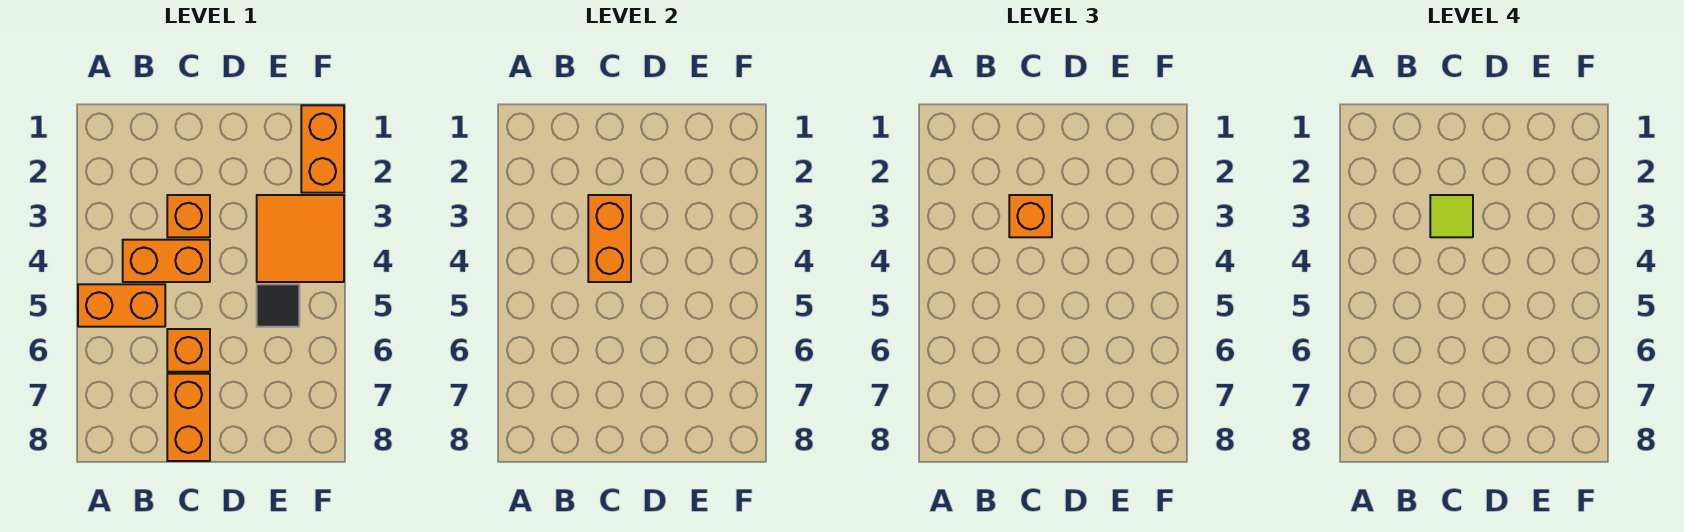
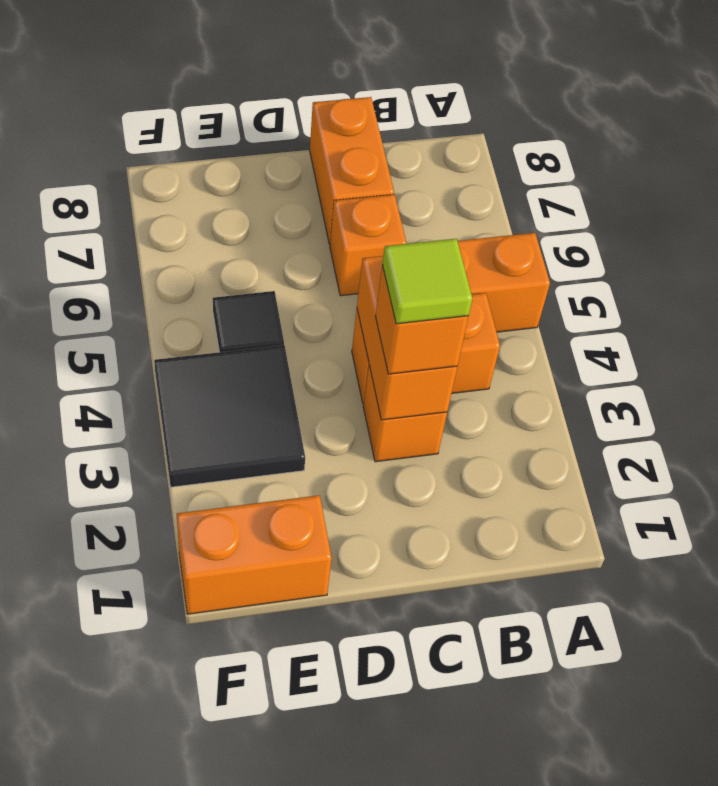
orange 2x2 tile [257,195,344,282] -> black 2x2 tile [154,345,305,487]
orange 1x2 brick [301,105,344,193] -> orange 1x2 brick turned to [177,495,332,614]

